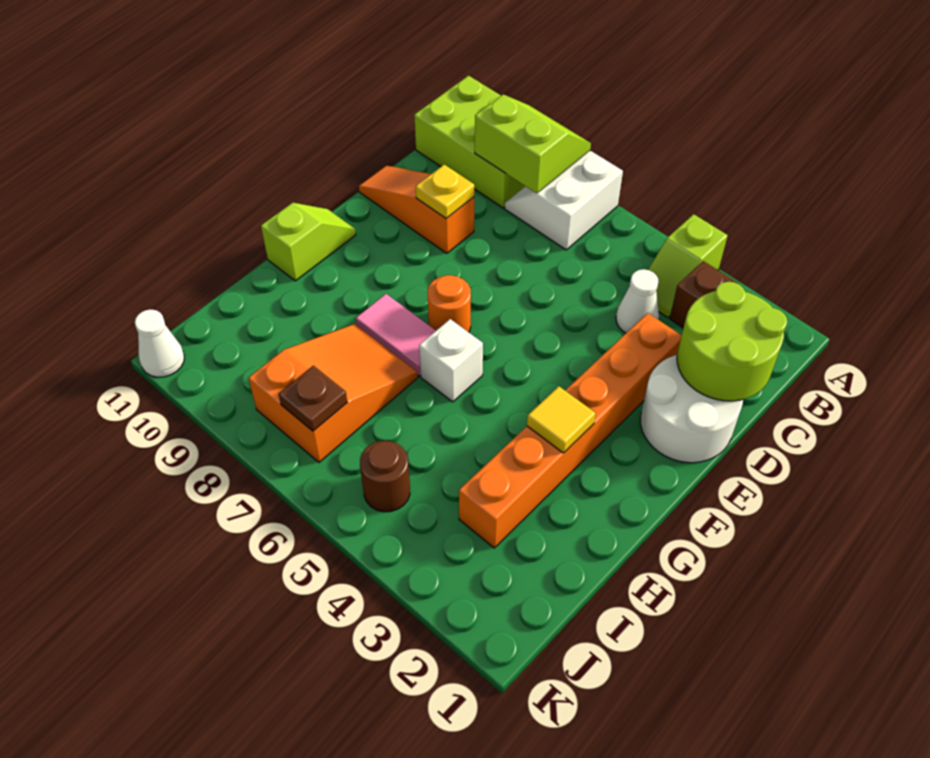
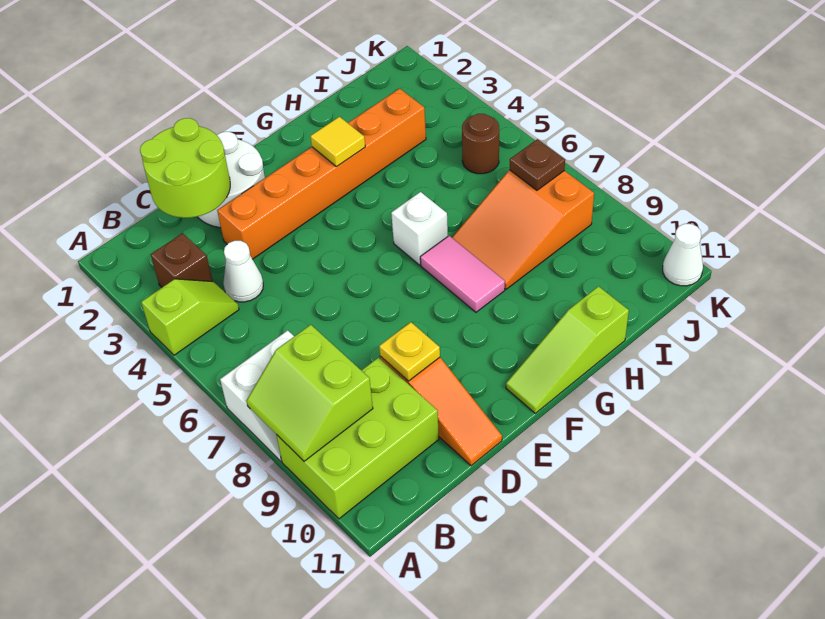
lime 2x3 brick [414,76,525,208] -> lime 2x3 brick turned to [277,358,439,519]
orange 1x1 round brick [427,275,471,332] -> none
lime 1x2 slope [261,203,356,281] -> lime 1x3 slope [506,286,629,413]

